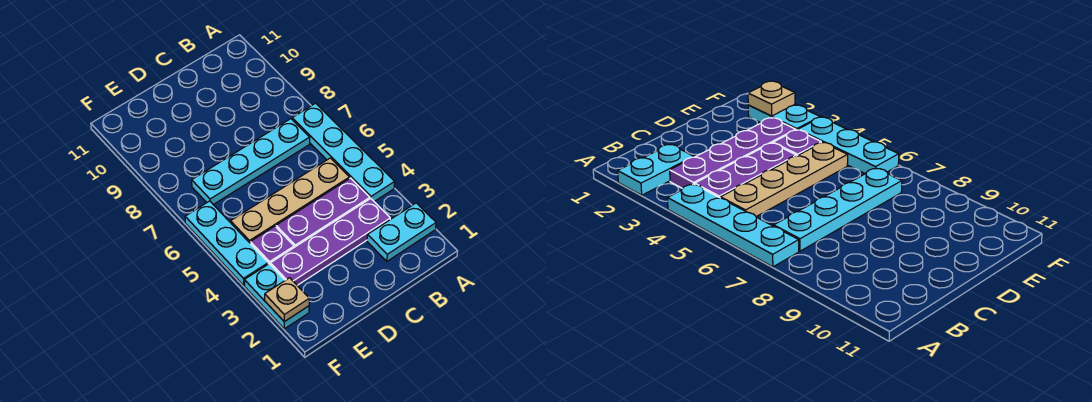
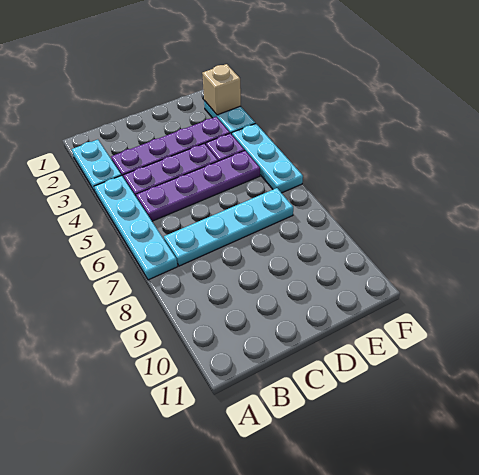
cyan 1x2 plate [367,203,436,261] -> cyan 1x2 plate turned to [72,140,121,193]
tan 1x4 plate [231,158,350,243] -> purple 1x4 plate [136,151,260,221]
tan 1x1 plate [265,278,309,322] -> tan 1x1 brick [202,64,241,115]

